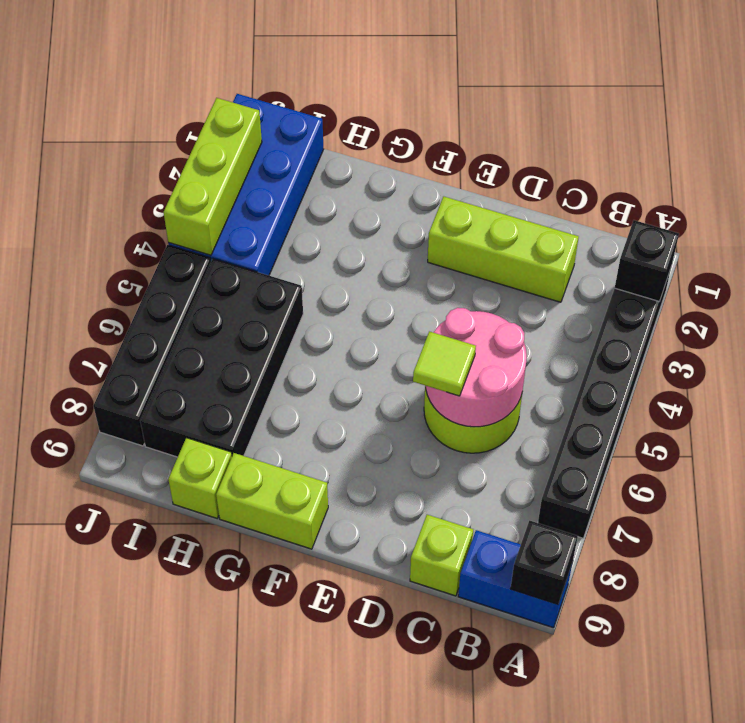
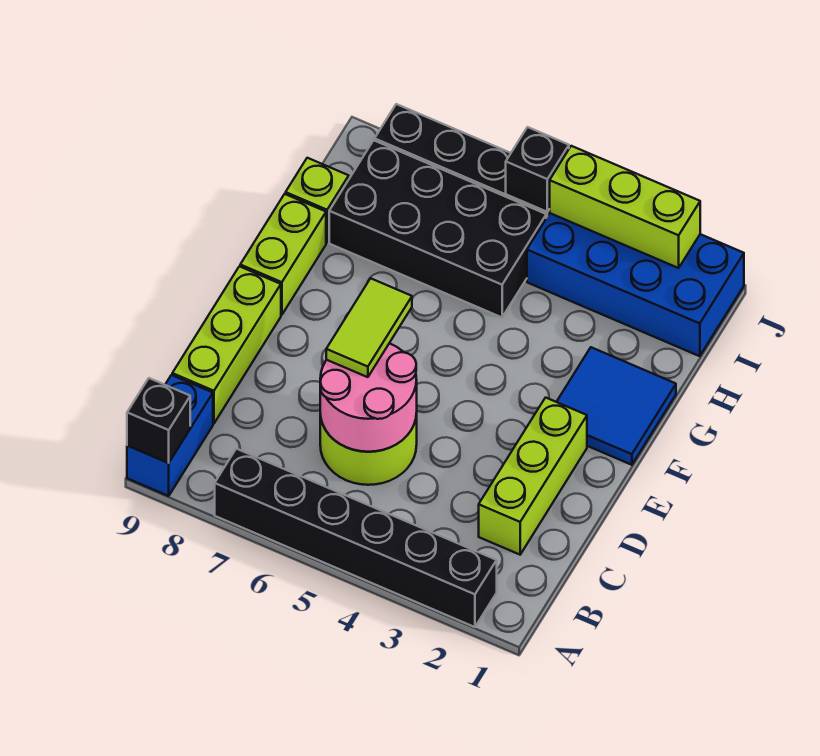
black 1x1 brick [615,220,679,302] -> black 1x1 brick moved to [506,127,569,212]
lime 1x1 brick [410,515,473,596] -> lime 1x3 brick [172,266,281,424]
lime 1x1 tile [413,331,476,396] -> lime 1x2 tile [326,278,412,377]
none -> blue 2x2 tile [557,347,676,465]

